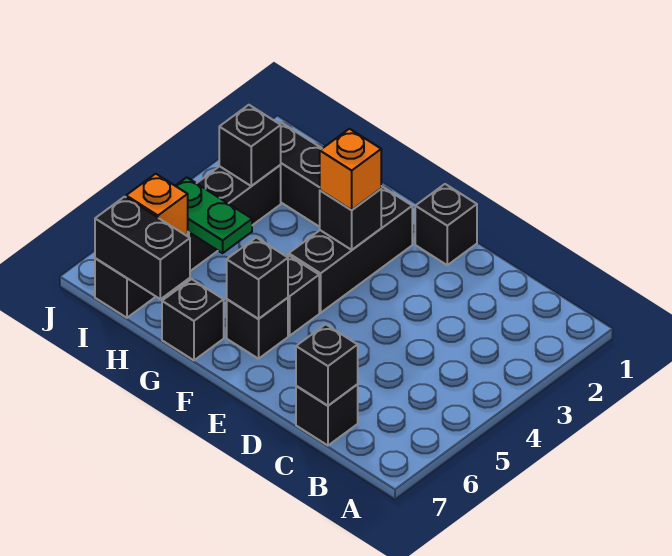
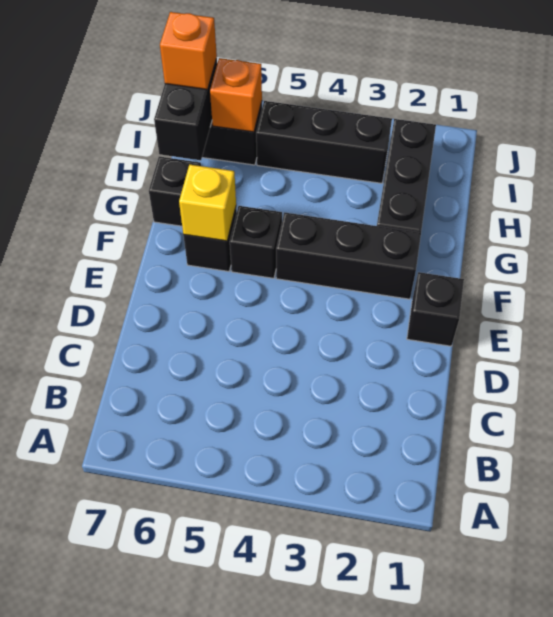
black 1x1 brick [296,385,358,445] -> none
black 1x1 brick [296,324,358,406] -> none
black 1x1 brick [320,189,381,250] -> none
orange 1x1 brick [320,129,381,210] -> orange 1x1 brick moved to [160,12,217,90]
black 1x1 brick [227,238,288,319] -> yellow 1x1 brick [179,165,236,241]
green 1x2 plate [176,177,252,253] -> none
black 1x1 brick [219,105,281,186] -> none

